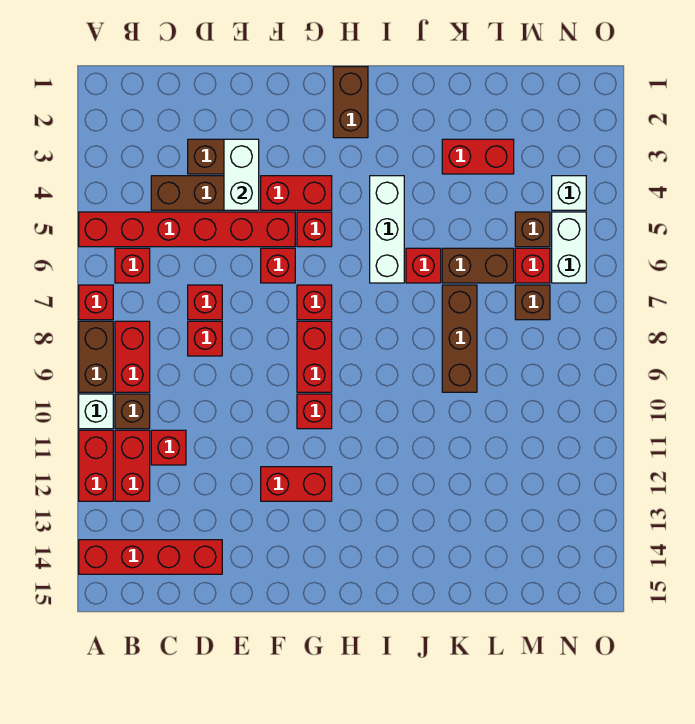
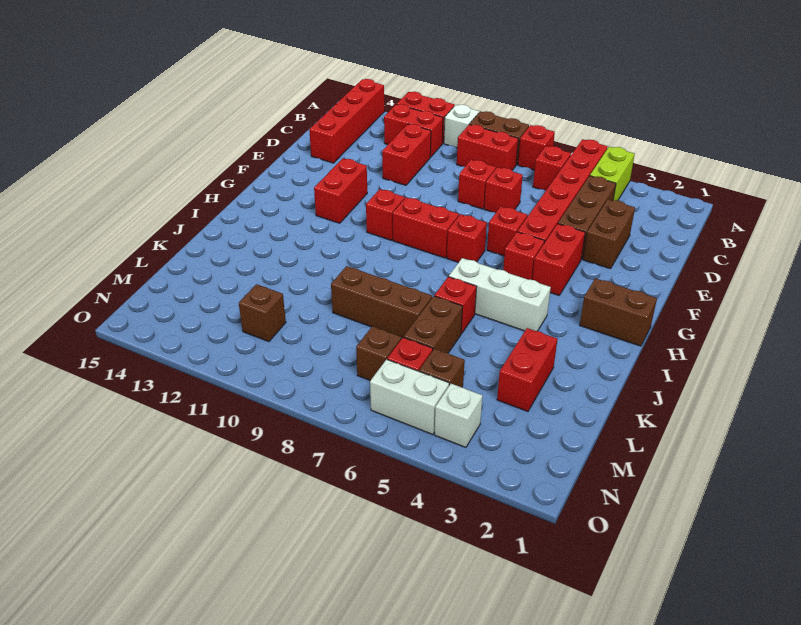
none -> lime 1x2 brick [590,147,635,201]
brown 1x1 brick [115,394,150,429] -> brown 1x1 brick moved to [239,284,286,342]
red 1x1 brick [151,430,186,465] -> red 1x2 brick [382,124,431,185]
white 1x2 brick [224,139,259,210] -> none

